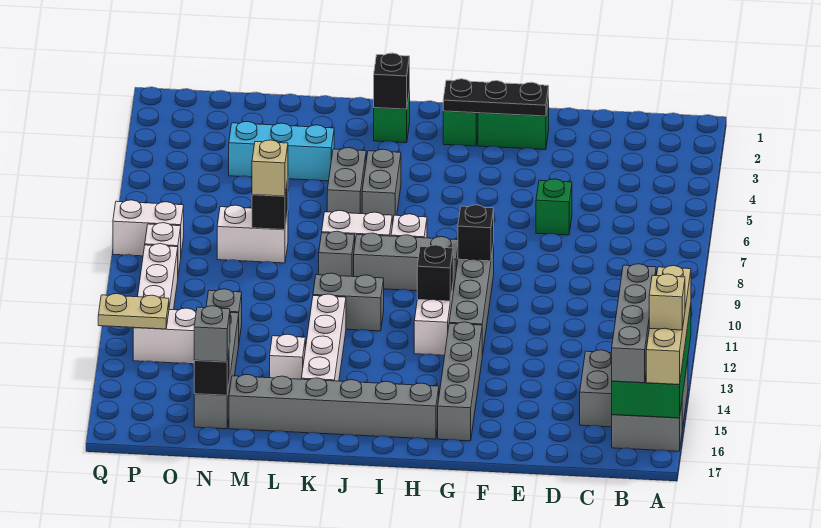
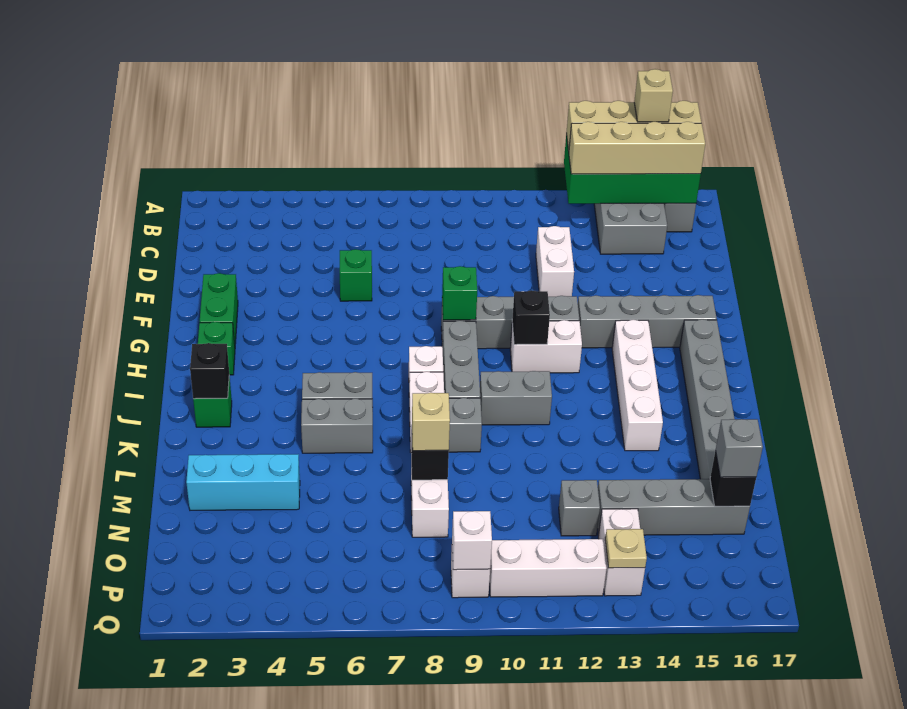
grey 1x4 brick [612,264,656,383] -> tan 1x4 brick [569,122,705,174]
black 1x3 plate [443,79,549,116] -> none
black 1x1 brick [458,205,494,261] -> green 1x1 brick [442,266,477,320]
grey 1x2 brick [313,273,384,331] -> grey 1x2 brick turned to [480,371,552,425]
white 1x4 brick [301,294,346,381] -> white 1x4 brick turned to [612,320,663,451]
cyan 1x3 brick [229,122,334,181] -> cyan 1x3 brick turned to [186,454,300,510]
white 1x1 brick [270,334,305,379] -> white 1x1 brick moved to [452,511,492,570]
white 1x2 brick [113,200,184,256] -> white 1x2 brick moved to [536,226,574,297]
tan 1x2 plate [98,294,169,329] -> tan 1x1 plate [605,529,647,568]

